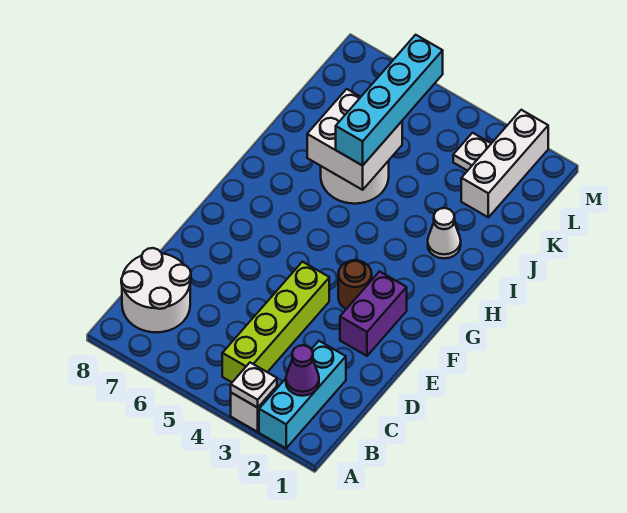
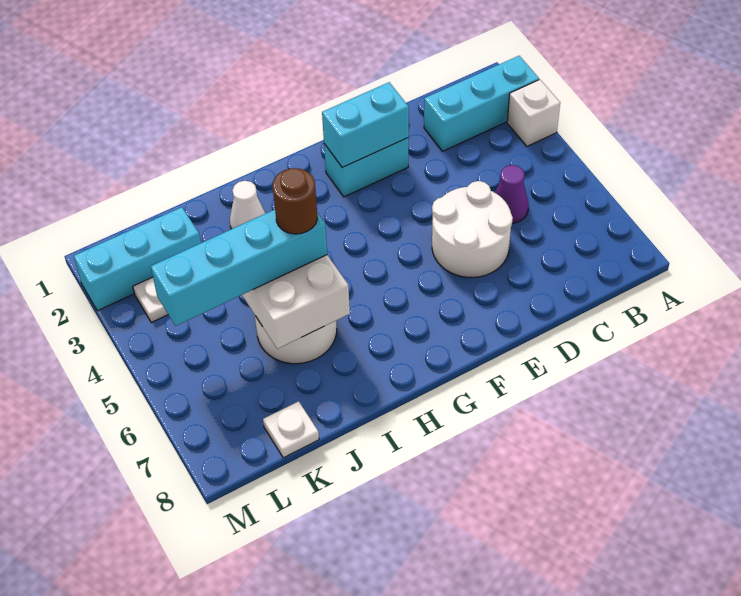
white 1x1 plate [231,363,277,408] -> white 1x1 plate moved to [263,401,319,458]
purple 1x1 cone [286,345,319,396] -> purple 1x1 cone moved to [495,165,529,223]
lime 1x4 brick [222,262,329,382] -> none
white 2x2 round brick [121,248,191,332] -> white 2x2 round brick moved to [432,181,513,277]
purple 1x2 brick [340,271,407,356] -> cyan 1x2 brick [324,138,409,197]
none -> cyan 1x2 brick [322,82,409,167]
brown 1x1 round brick [338,260,372,309] -> brown 1x1 round brick moved to [273,168,317,234]
white 1x3 brick [461,110,548,217] -> cyan 1x3 brick [74,207,201,311]

